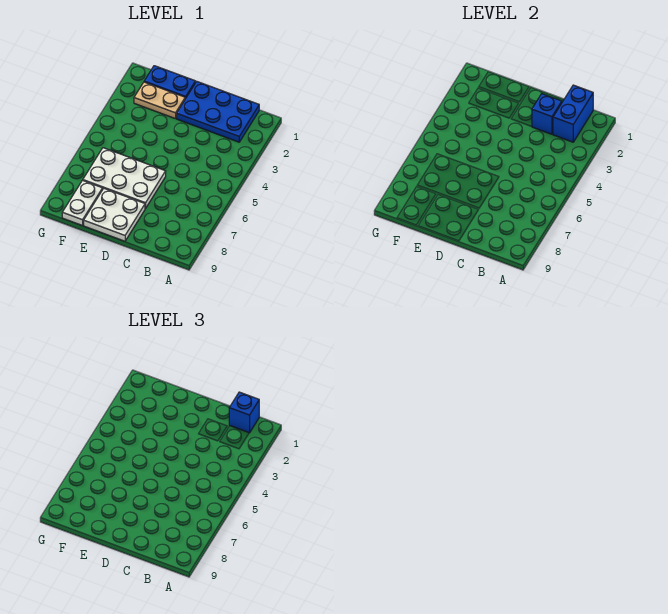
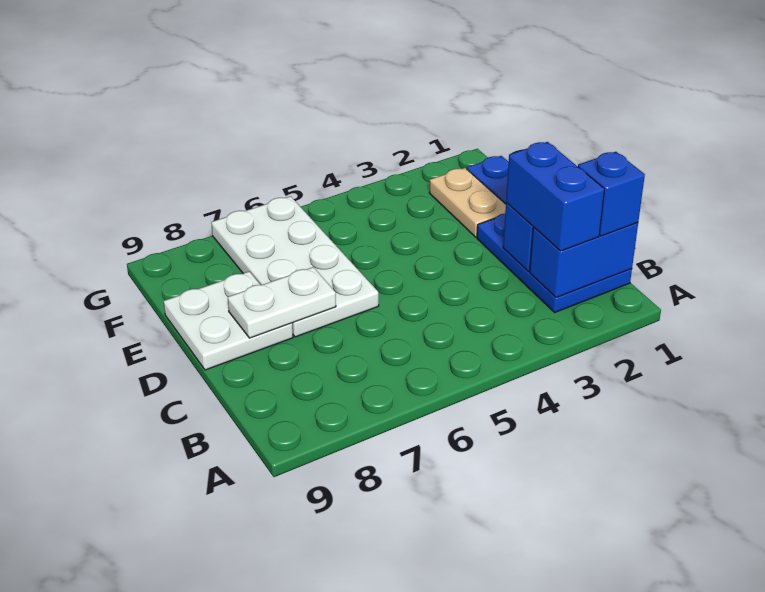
none -> blue 1x2 brick [506,142,604,251]
white 2x3 plate [83,148,166,208] -> white 2x4 plate [211,196,379,337]
white 1x2 plate [62,180,103,226] -> white 1x2 plate moved to [228,267,336,338]

